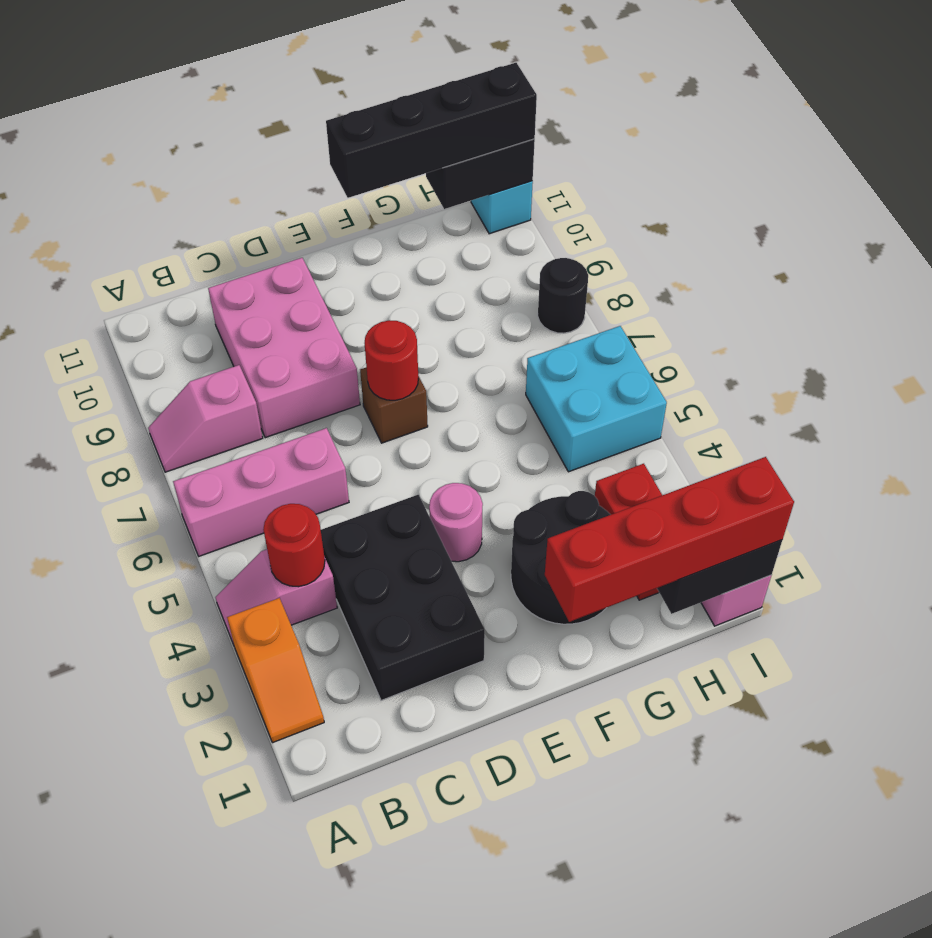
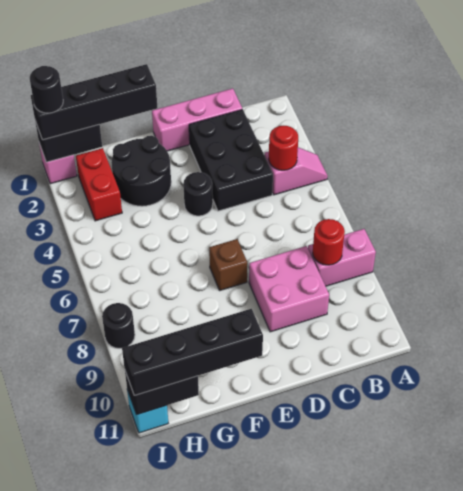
orange 1x2 slope [227,598,324,743] -> none
pink 1x3 brick [173,428,349,556] -> pink 1x3 brick moved to [152,88,242,151]
pink 1x2 slope [148,365,263,472] -> pink 1x2 brick [308,229,376,286]
pink 2x3 brick [208,258,360,438] -> pink 2x2 brick [249,246,329,332]
pink 1x1 round brick [429,483,483,562] -> black 1x1 round brick [183,172,213,216]
red 1x1 round brick [364,320,418,400] -> red 1x1 round brick moved to [313,219,345,265]
red 1x4 brick [545,457,794,622] -> black 1x4 brick [31,64,157,140]
cyan 2x2 brick [526,326,667,472] -> none
none -> black 1x1 round brick [30,66,63,113]

